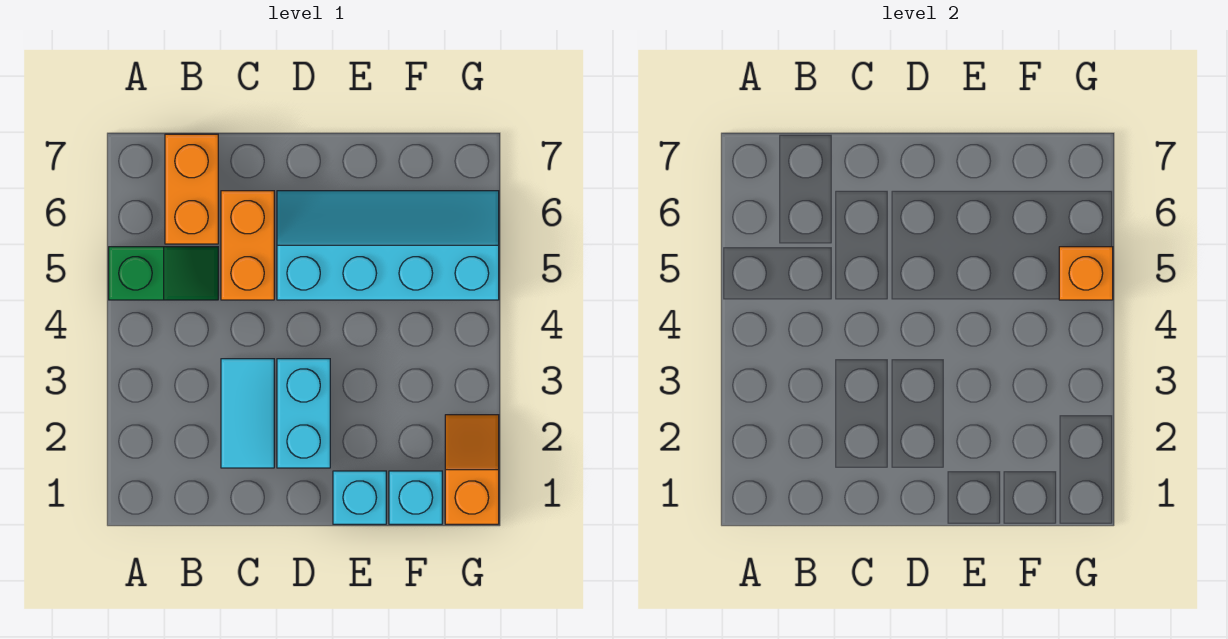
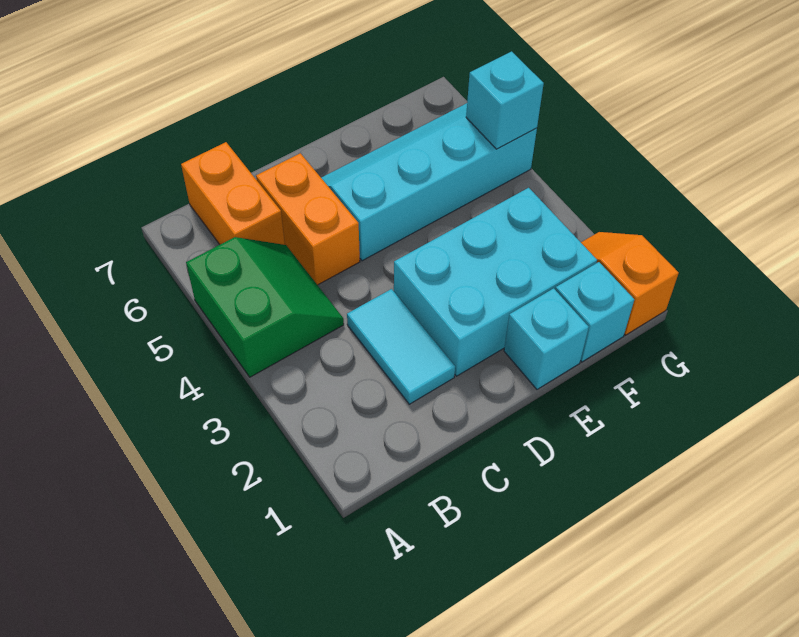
green 1x2 slope [109,247,218,300] -> green 2x2 slope [186,237,344,377]
cyan 1x2 brick [277,359,330,468] -> cyan 2x3 brick [394,188,597,376]
orange 1x1 brick [1059,247,1113,300] -> cyan 1x1 brick [466,51,544,149]

